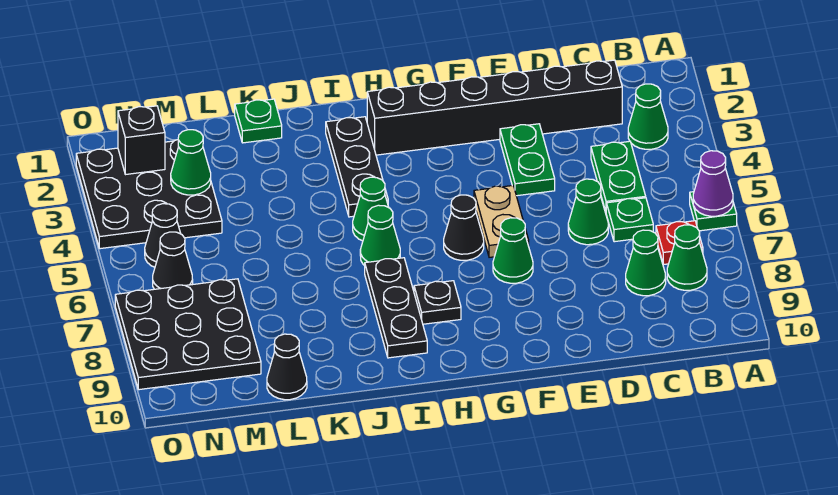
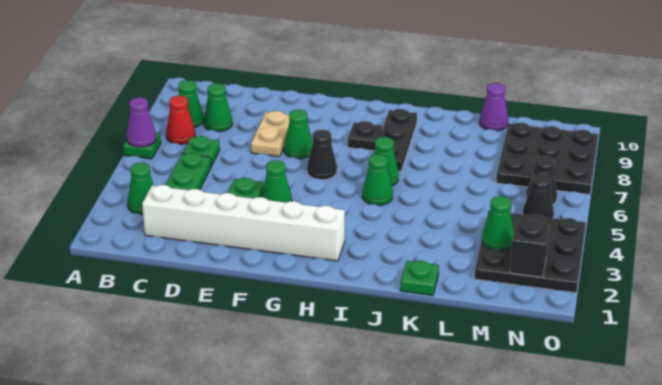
red 1x1 plate [656,221,703,265] -> red 1x1 cone [166,96,195,144]
black 1x6 brick [367,60,622,155] -> white 1x6 brick [142,185,345,261]
green 1x1 cone [568,179,608,245] -> green 1x1 cone moved to [261,160,292,203]
tan 1x2 plate [474,185,529,257] -> tan 1x2 plate moved to [251,111,289,157]
black 1x3 plate [326,117,388,217] -> none
black 1x1 cone [267,334,307,400] -> purple 1x1 cone [480,83,508,131]

